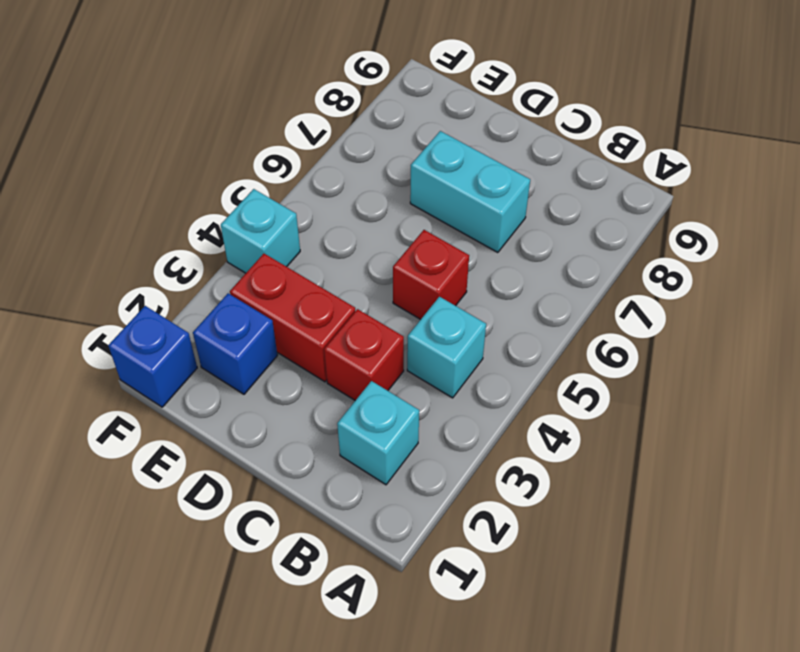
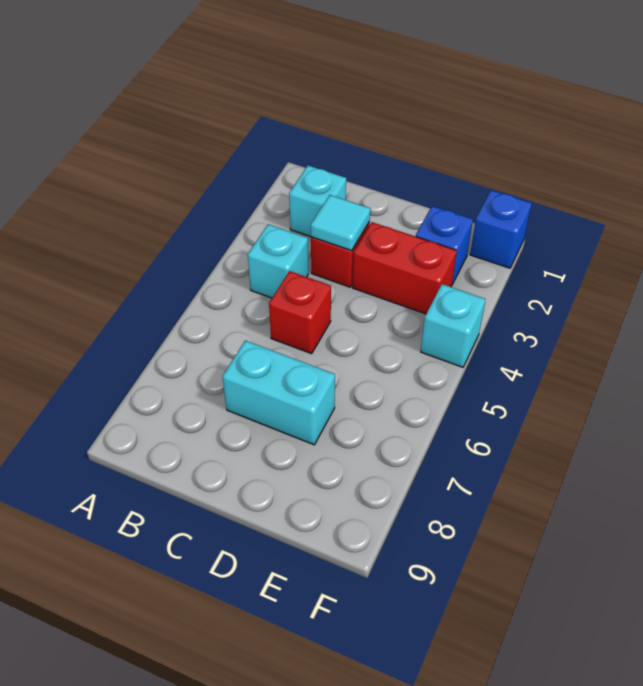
none -> cyan 1x1 tile [311,195,370,251]

